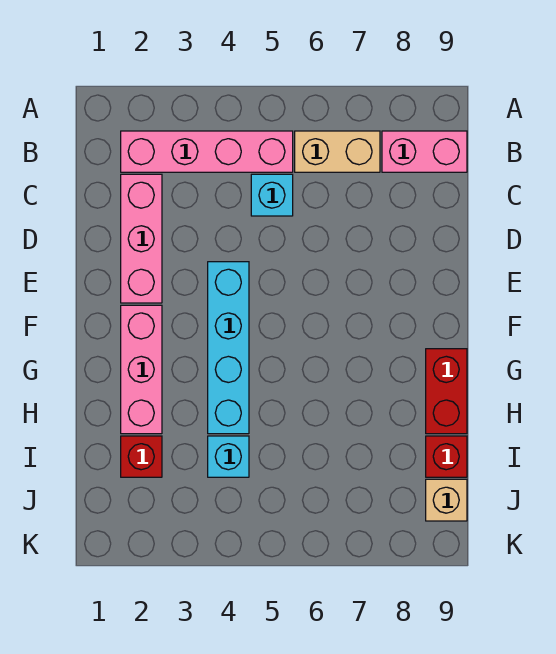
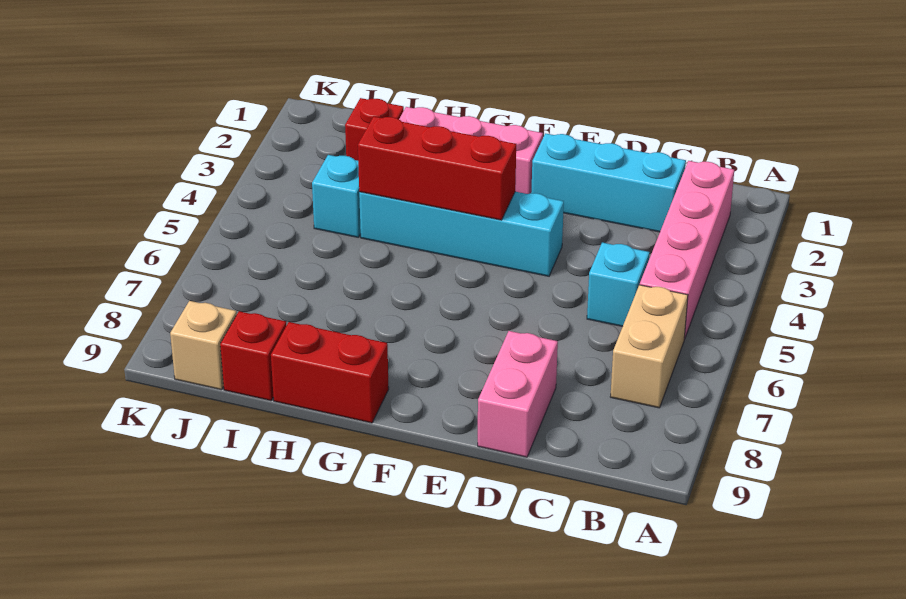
pink 1x2 brick [382,131,467,172] -> pink 1x2 brick moved to [478,331,558,457]
pink 1x3 brick [121,174,162,303] -> cyan 1x3 brick [531,133,686,232]
none -> red 1x3 brick [358,117,516,220]

